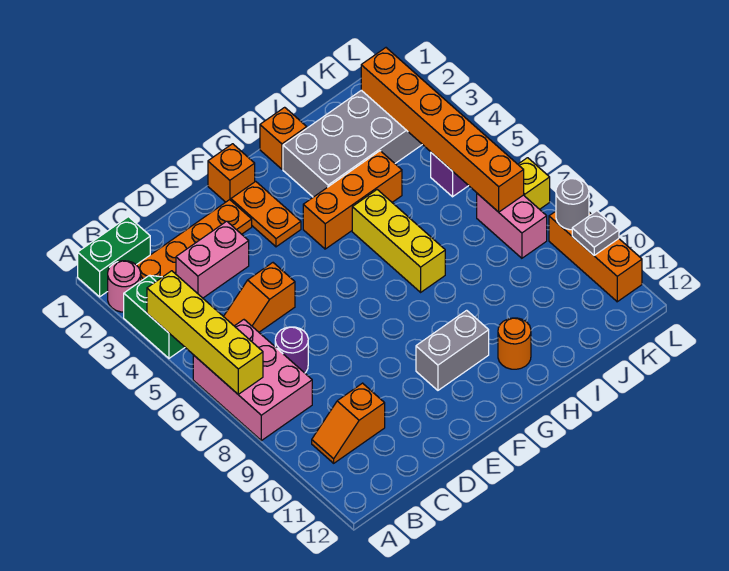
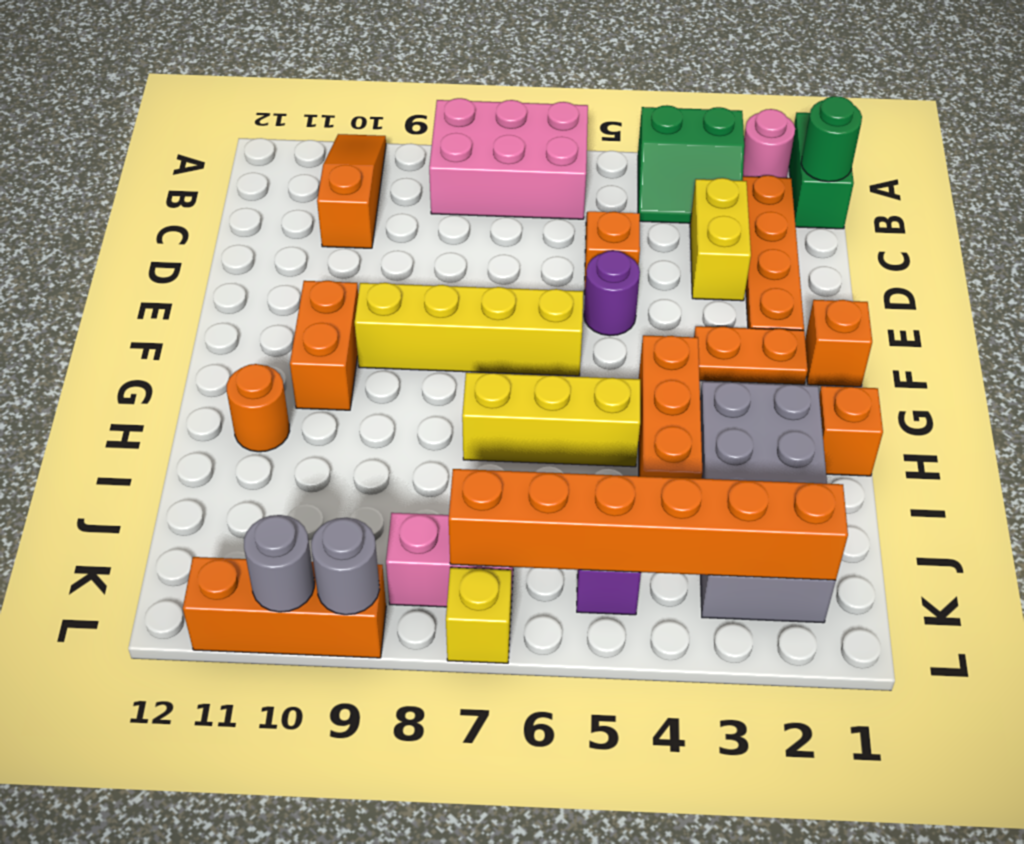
yellow 1x4 brick [147,271,263,394] -> yellow 1x4 brick moved to [355,283,583,376]
none -> green 1x1 round brick [801,96,862,182]
orange 1x2 slope [312,383,385,463] -> orange 1x3 slope [317,134,386,248]
pink 1x2 brick [176,221,249,298] -> yellow 1x2 brick [690,178,751,301]
purple 1x1 round brick [275,327,308,373] -> purple 1x1 round brick moved to [584,251,640,336]
grey 1x2 brick [416,310,489,390] -> orange 1x2 brick [290,281,358,410]
grey 1x1 plate [572,211,619,255] -> grey 1x1 round brick [244,515,314,612]

